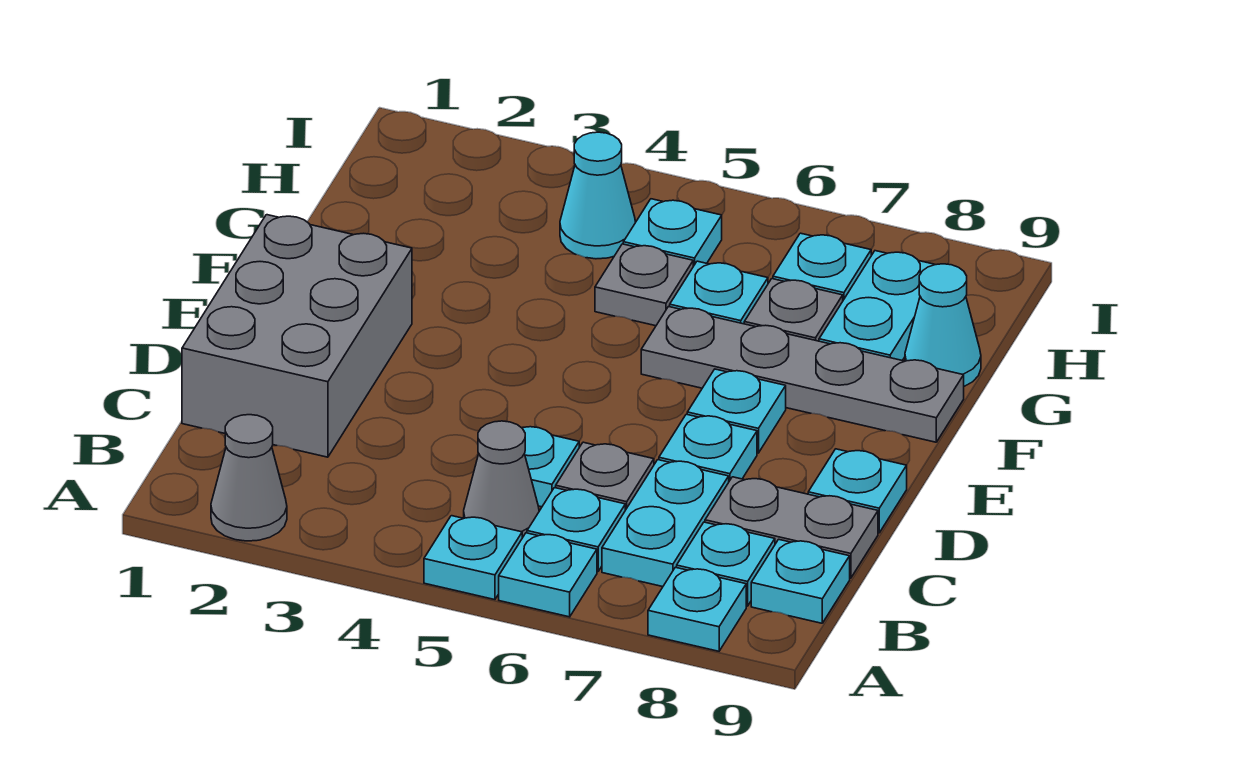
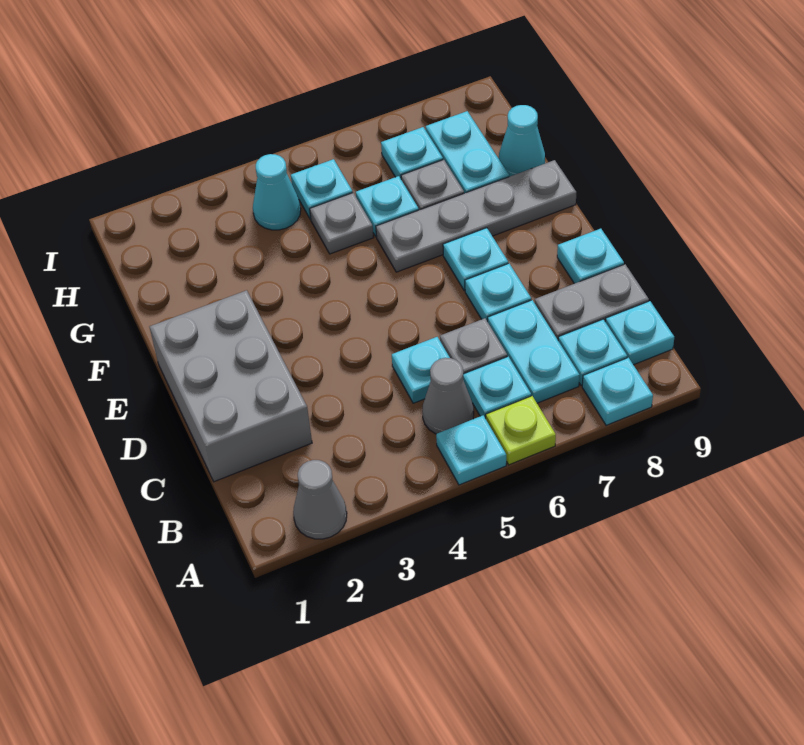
cyan 1x1 plate [499,533,597,617] -> lime 1x1 plate [486,396,556,465]

